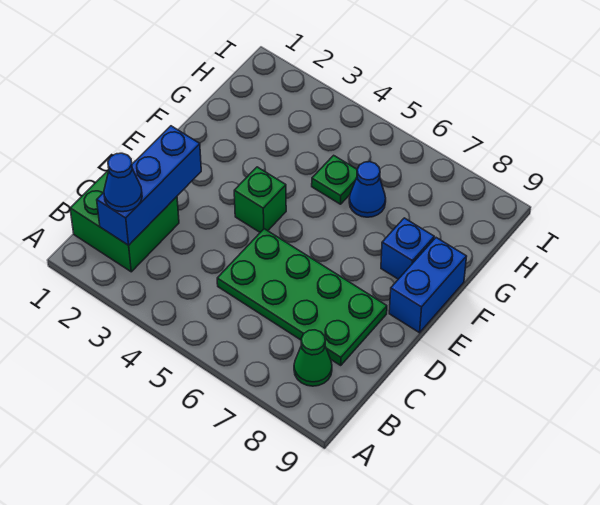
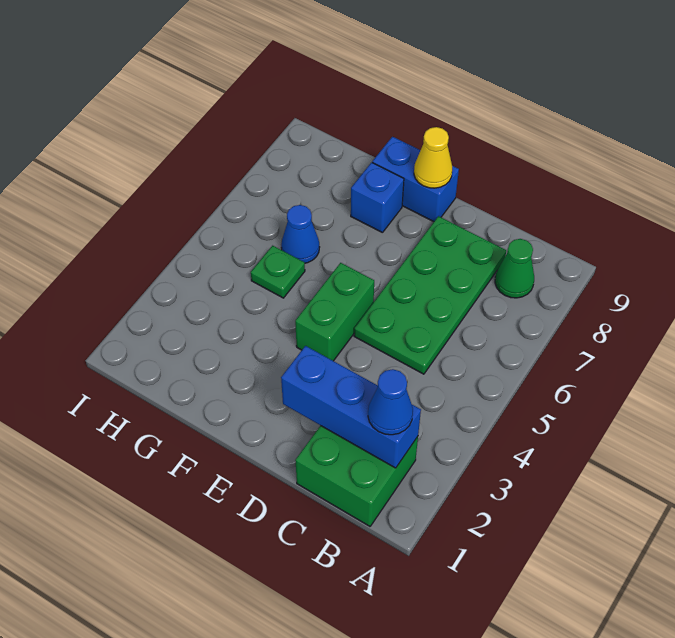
green 1x1 brick [234,167,286,232] -> green 1x2 brick [295,263,374,361]
none -> yellow 1x1 cone [414,127,452,188]

